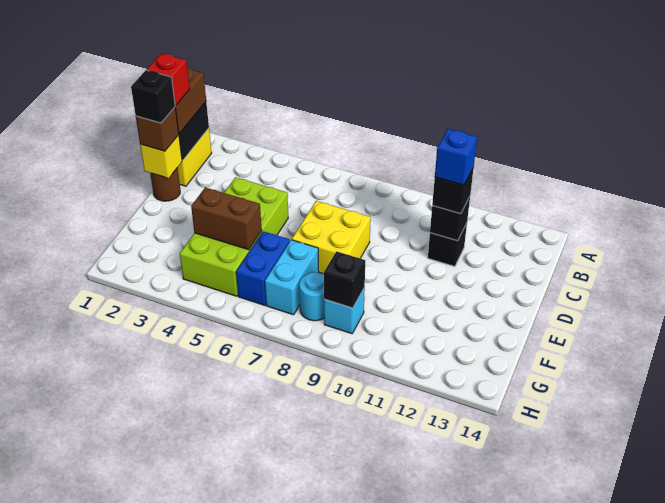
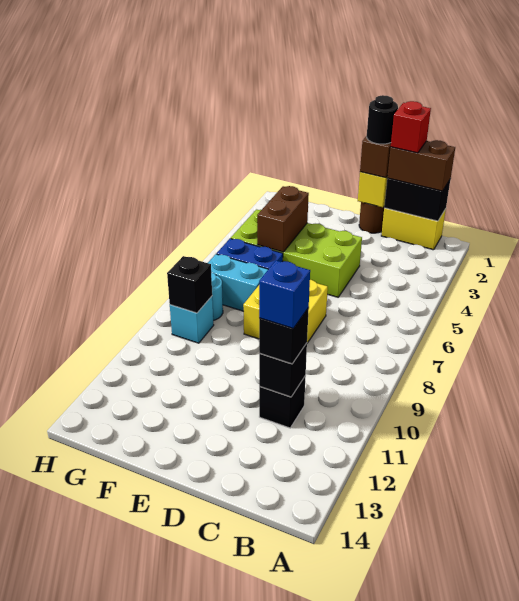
black 1x1 brick [131,70,175,123] -> black 1x1 round brick [367,95,398,144]

